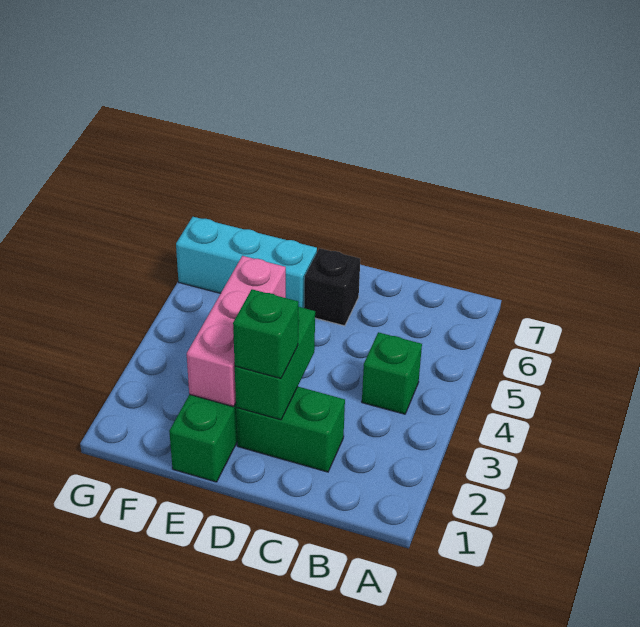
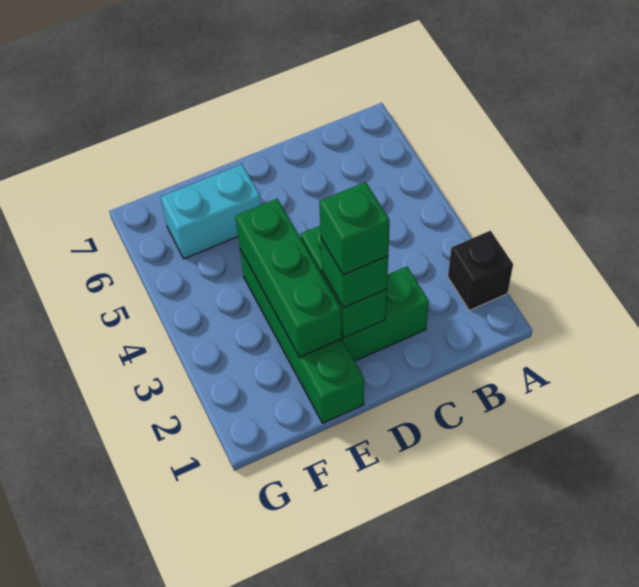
green 1x1 brick [362,332,422,414] -> green 1x1 brick moved to [319,182,390,275]
black 1x1 brick [304,248,360,326] -> black 1x1 brick moved to [448,231,513,310]
pink 1x3 brick [187,256,286,407] -> green 1x3 brick [235,199,342,357]
cyan 1x3 brick [176,217,317,308] -> cyan 1x2 brick [161,164,261,259]

